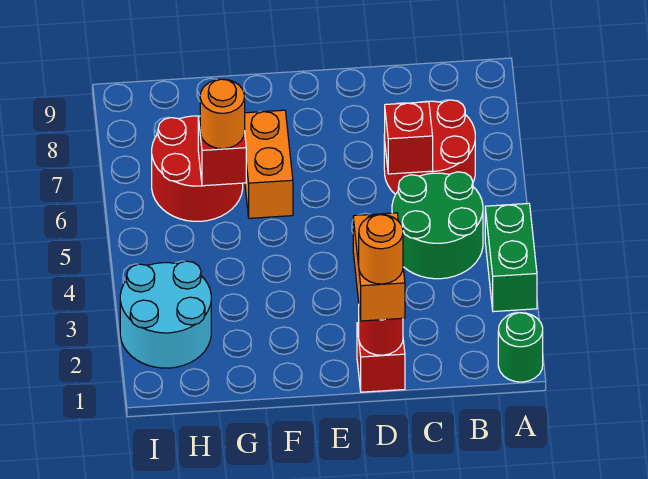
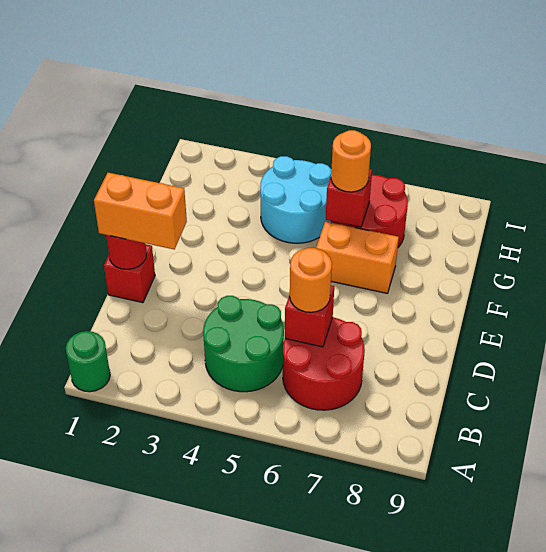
green 1x2 brick [485,203,537,312] -> none
orange 1x1 round brick [359,215,403,284] -> orange 1x1 round brick moved to [290,248,332,312]
cyan 2x2 round brick [120,261,211,368] -> cyan 2x2 round brick moved to [260,156,332,243]

